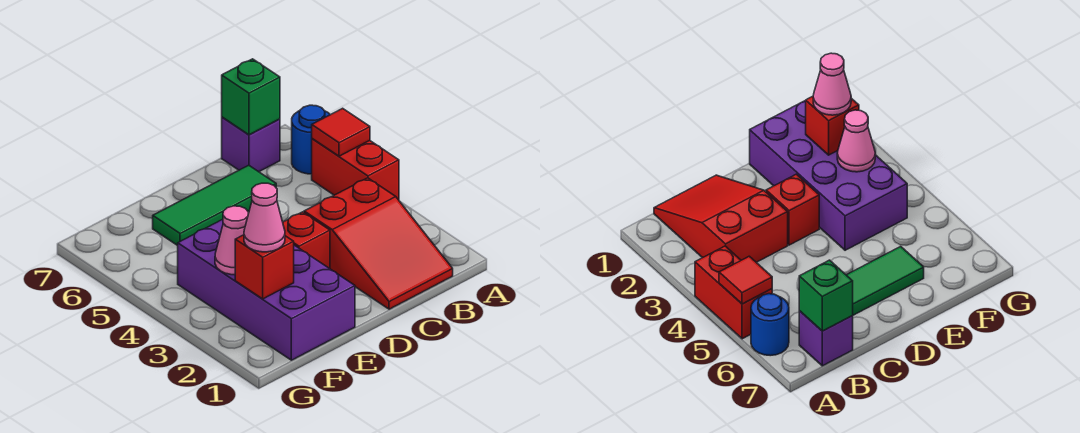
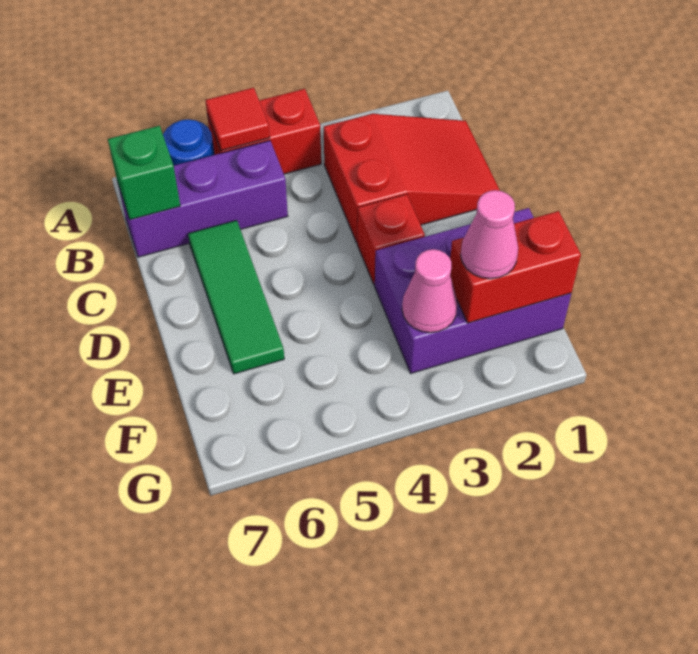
purple 1x1 brick [222,117,280,172] -> purple 1x3 brick [118,141,288,257]
purple 2x4 brick [178,219,355,360] -> purple 2x3 brick [375,208,571,373]
red 1x1 brick [235,235,294,299] -> red 1x2 brick [450,211,581,323]

